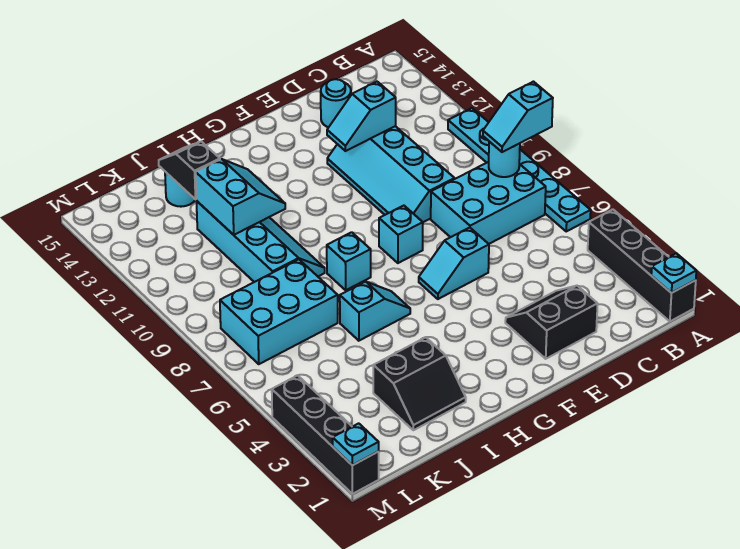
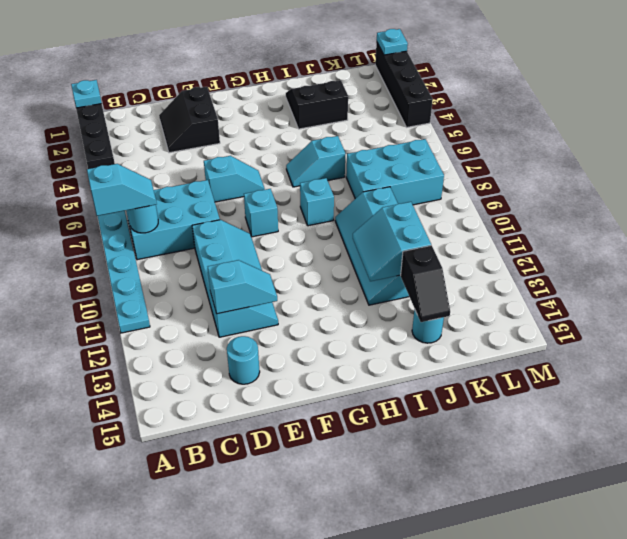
black 2x2 slope [505,286,598,359] -> black 2x2 slope turned to [159,87,220,153]

